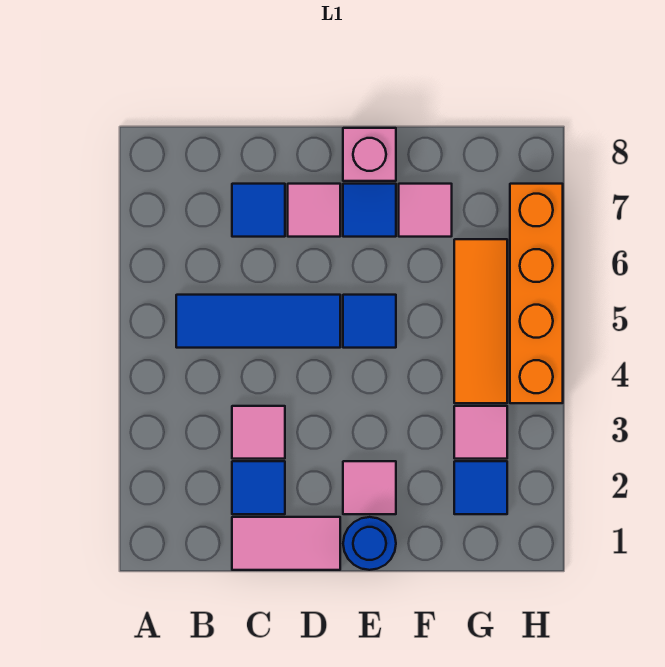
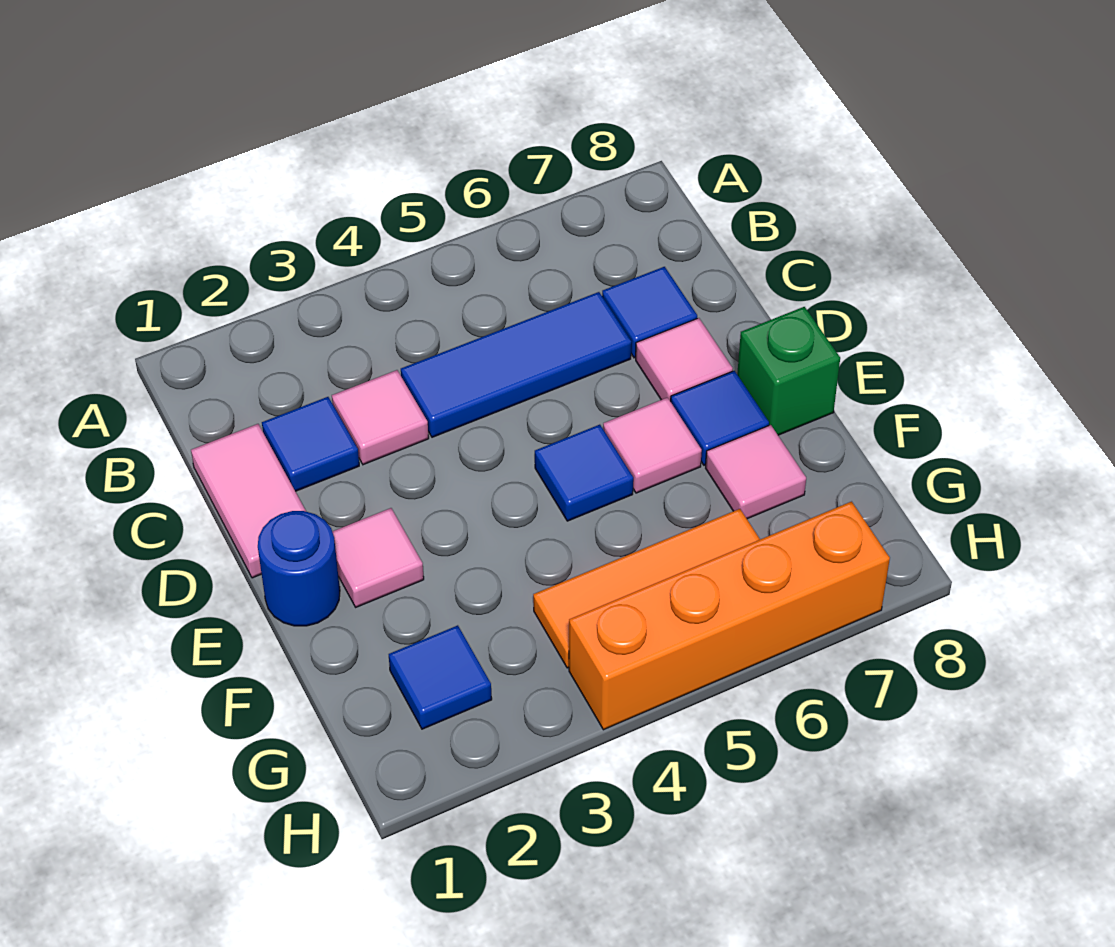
blue 1x3 tile [176,295,340,348] -> blue 1x3 tile turned to [401,292,631,437]
pink 1x1 brick [343,128,396,181] -> green 1x1 brick [737,307,840,435]
pink 1x1 tile [454,406,507,459] -> pink 1x1 tile moved to [603,397,702,493]

